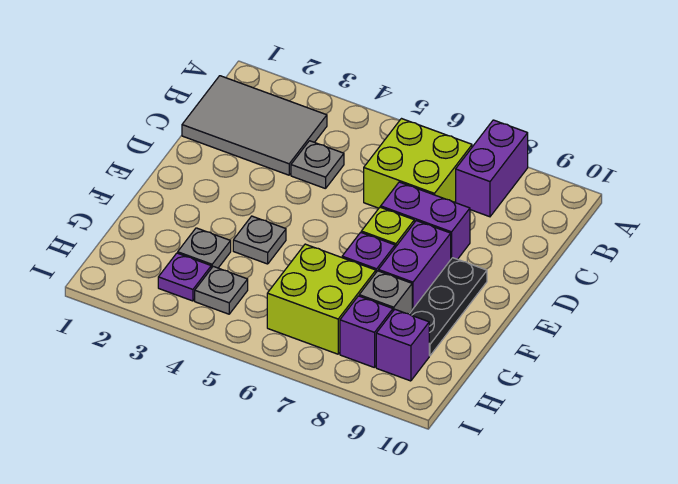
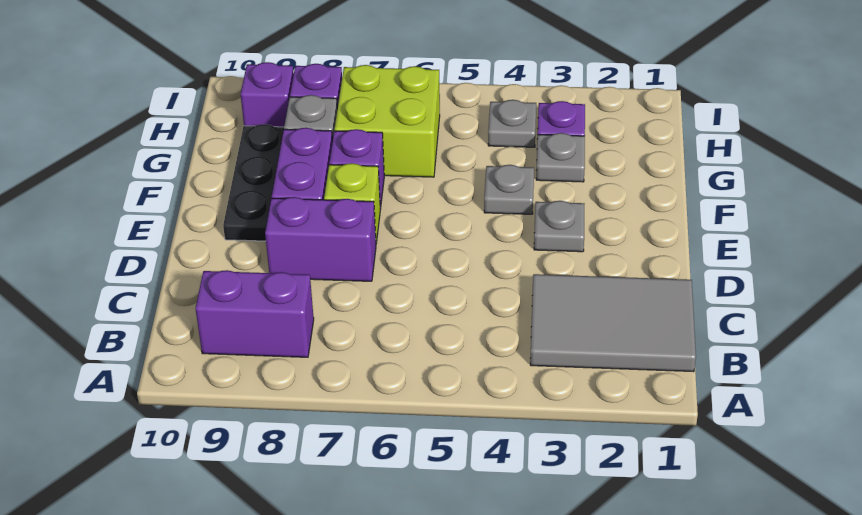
purple 1x2 brick [456,120,528,217] -> purple 1x2 brick turned to [196,270,314,357]
lime 2x2 brick [364,119,472,208] -> none
grey 1x1 plate [291,141,344,189] -> grey 1x1 plate moved to [534,201,584,252]

